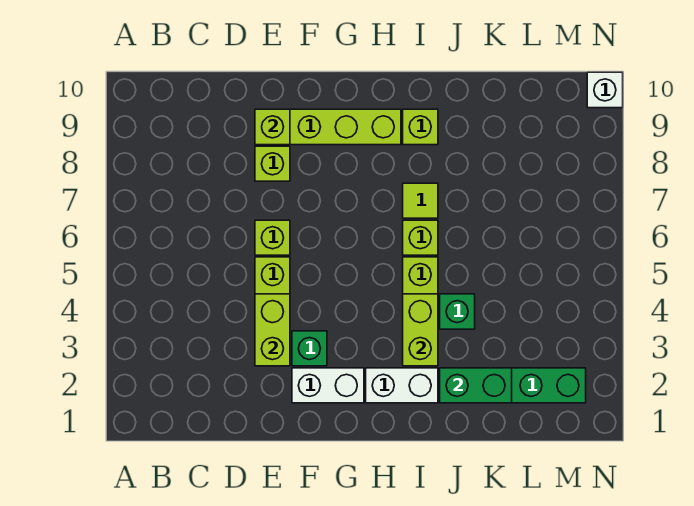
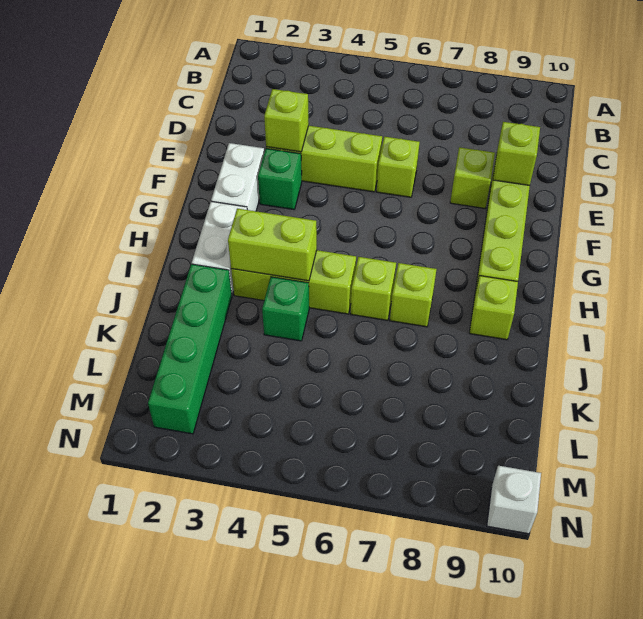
lime 1x2 brick [255,294,290,366] -> lime 1x1 brick [264,89,309,152]
lime 1x1 tile [403,183,438,218] -> lime 1x1 brick [390,263,437,327]
green 1x2 brick [440,368,512,403] -> none

